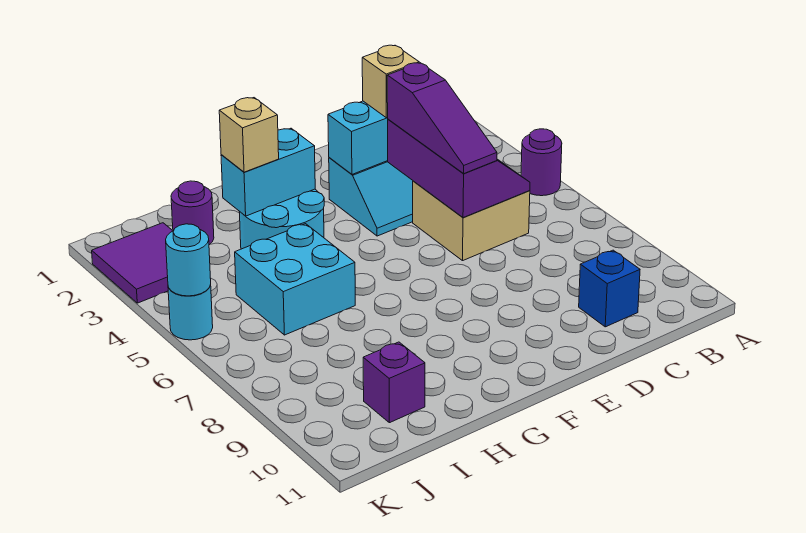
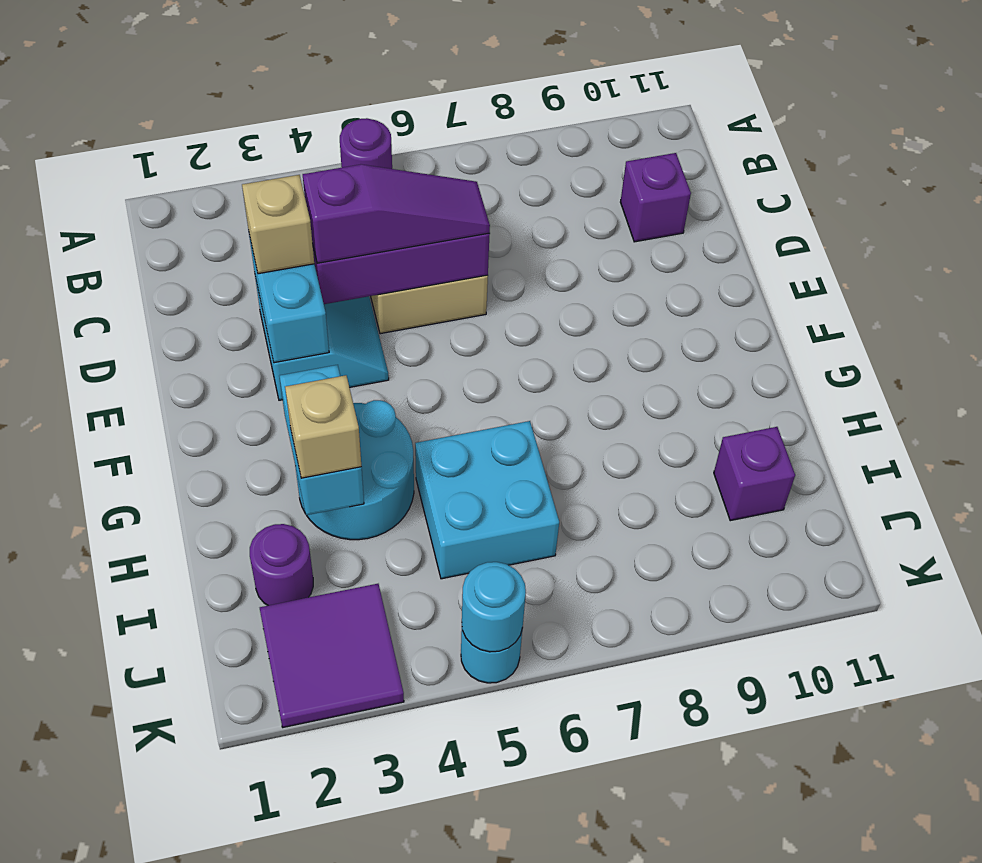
blue 1x1 brick [579,250,640,327] -> purple 1x1 brick [621,153,691,242]

